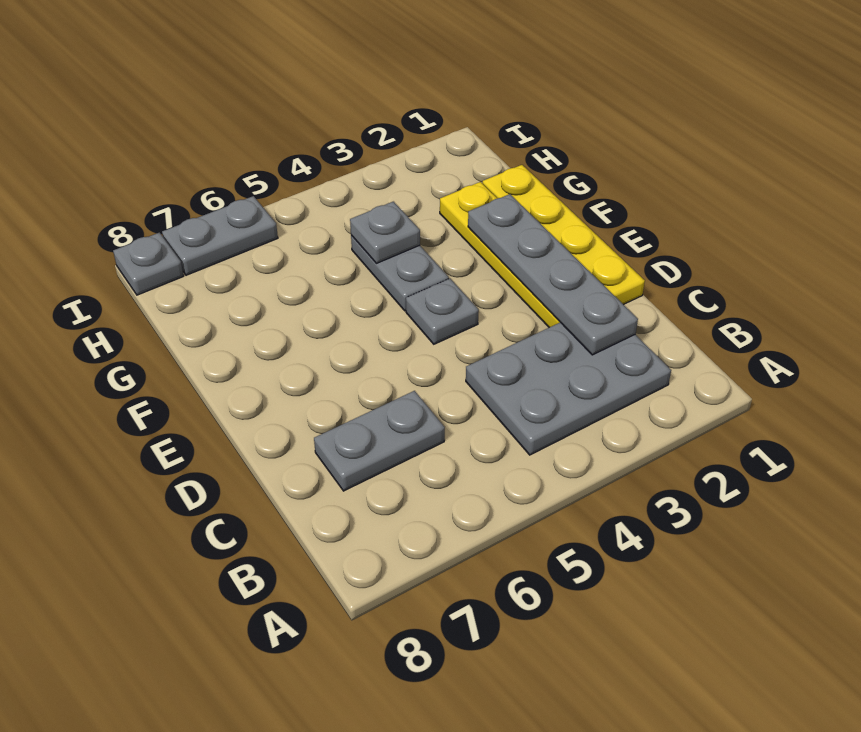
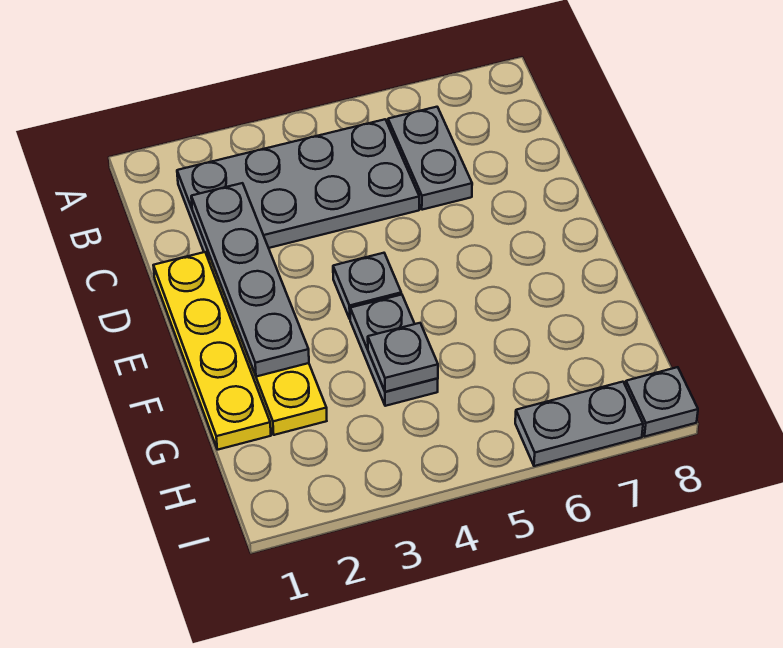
grey 2x3 plate [466,322,671,455] -> grey 2x4 plate [177,119,419,260]
grey 1x2 plate [314,391,445,491] -> grey 1x2 plate turned to [388,107,472,210]

